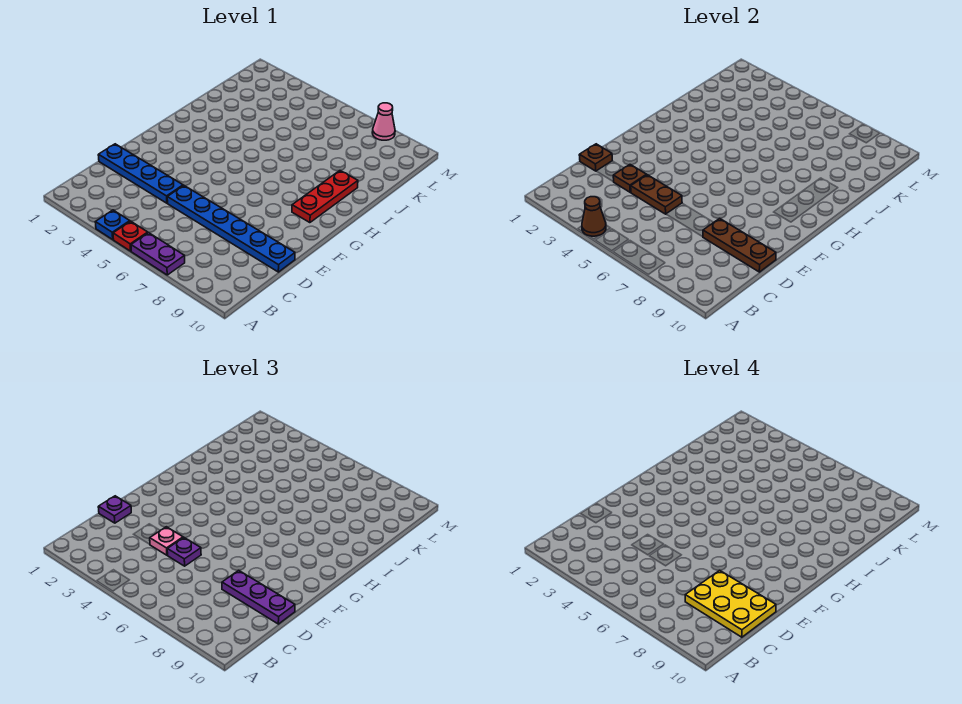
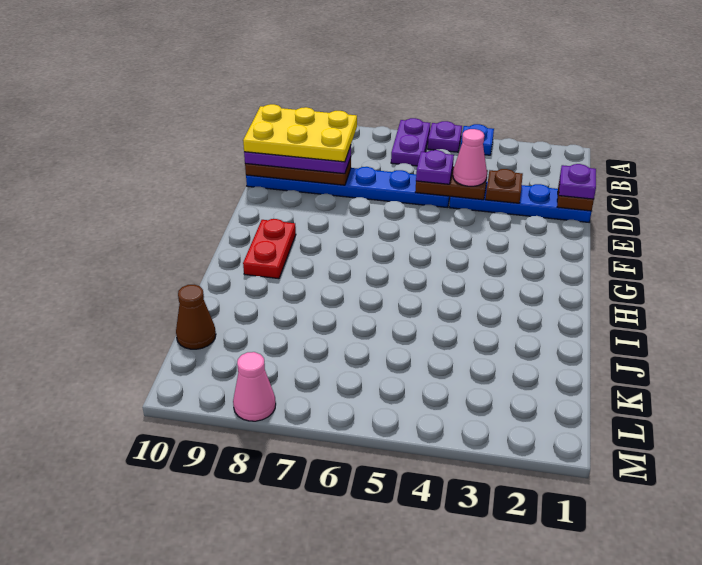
brown 1x1 cone [582,197,606,236] -> brown 1x1 cone moved to [176,285,216,349]
red 1x1 plate [113,221,148,251] -> purple 1x1 plate [428,121,462,152]
purple 1x2 plate [131,233,185,275] -> purple 1x2 plate turned to [391,118,430,166]
pink 1x1 plate [150,527,183,555] -> pink 1x1 cone [453,129,487,186]
red 1x3 plate [292,171,358,223] -> red 1x2 plate [243,219,296,279]

